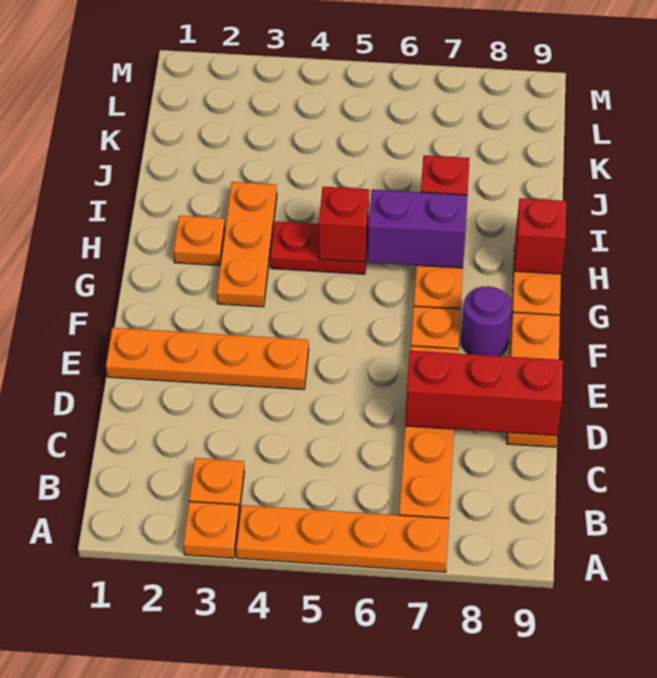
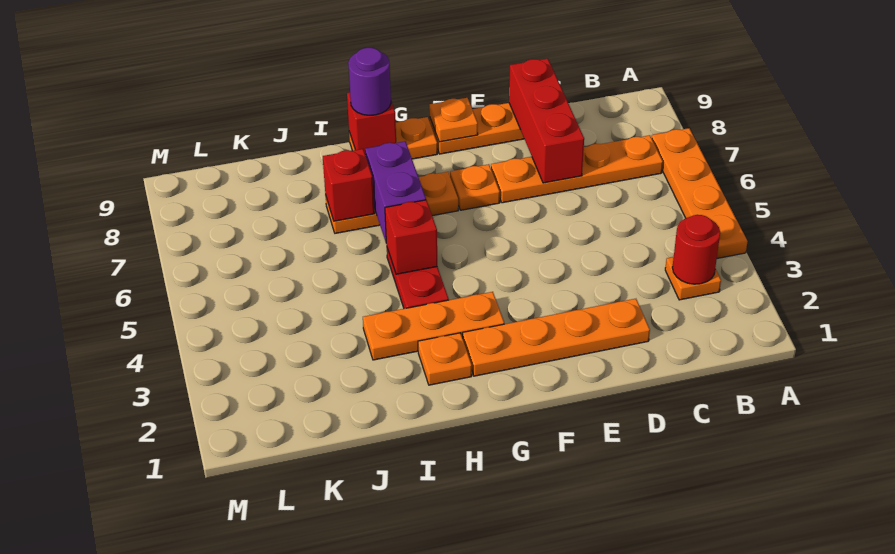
orange 1x1 plate [183,502,239,558] -> orange 1x1 plate moved to [429,98,478,142]
none -> red 1x1 round brick [672,215,720,284]
orange 1x4 plate [106,328,309,390] -> orange 1x4 plate turned to [463,299,650,376]
purple 1x1 round brick [461,286,512,356] -> purple 1x1 round brick moved to [348,48,391,115]

